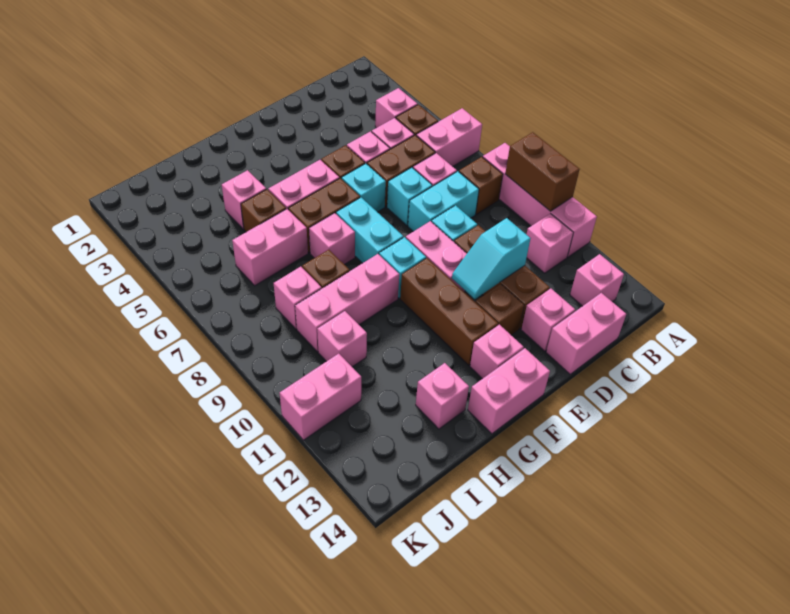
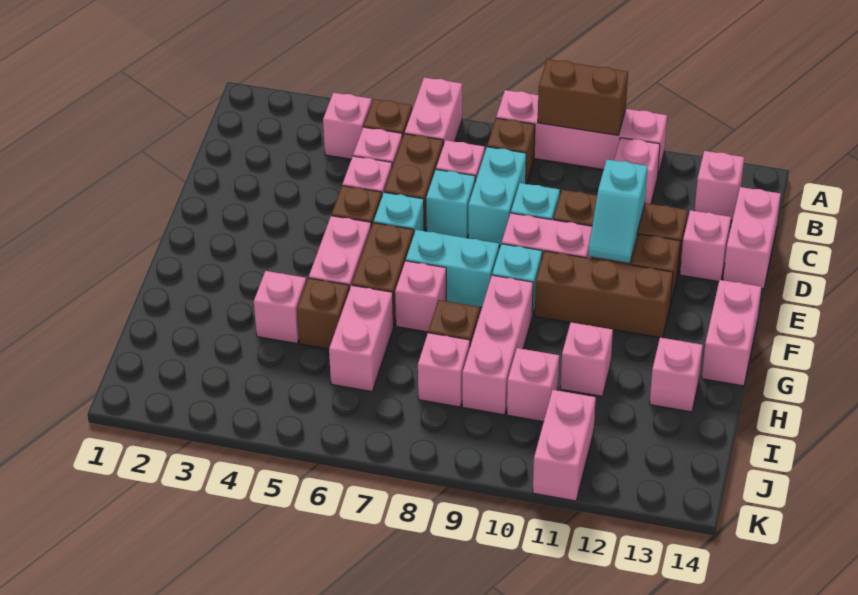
pink 1x1 brick [470,325,524,379] -> pink 1x1 brick moved to [560,322,613,396]

